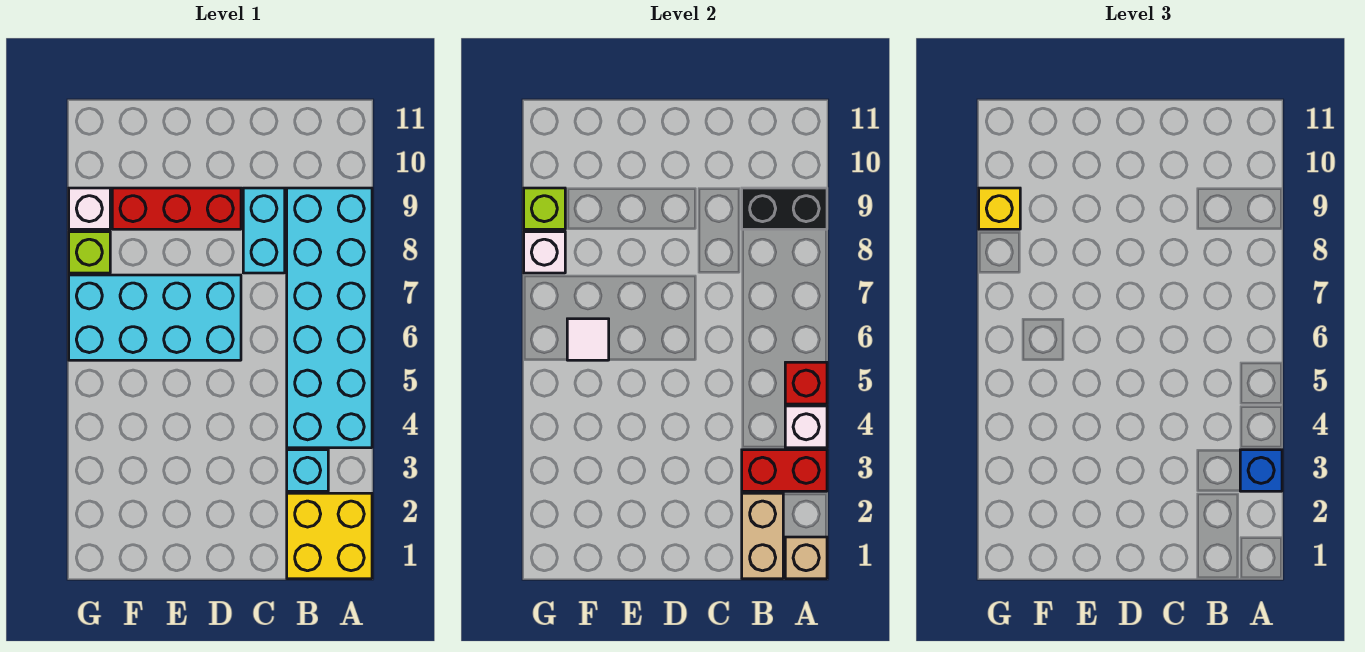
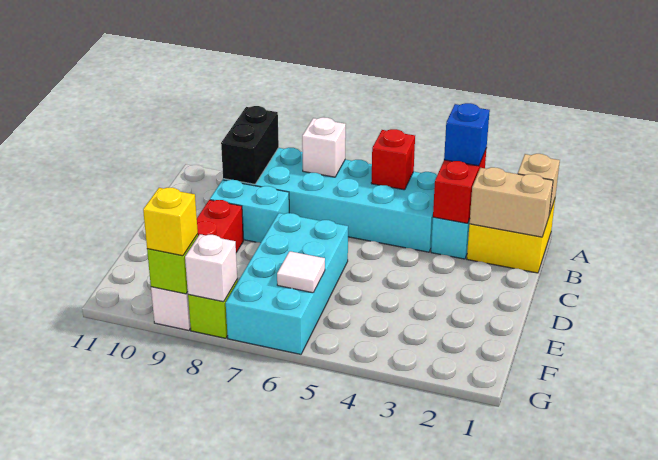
white 1x1 brick [785,406,827,448] -> white 1x1 brick moved to [302,117,346,177]

